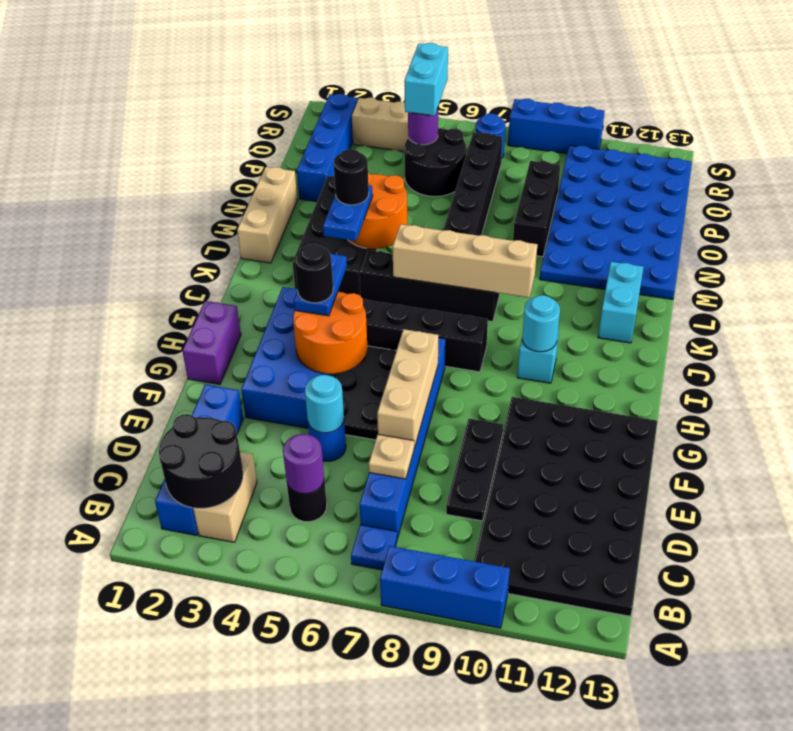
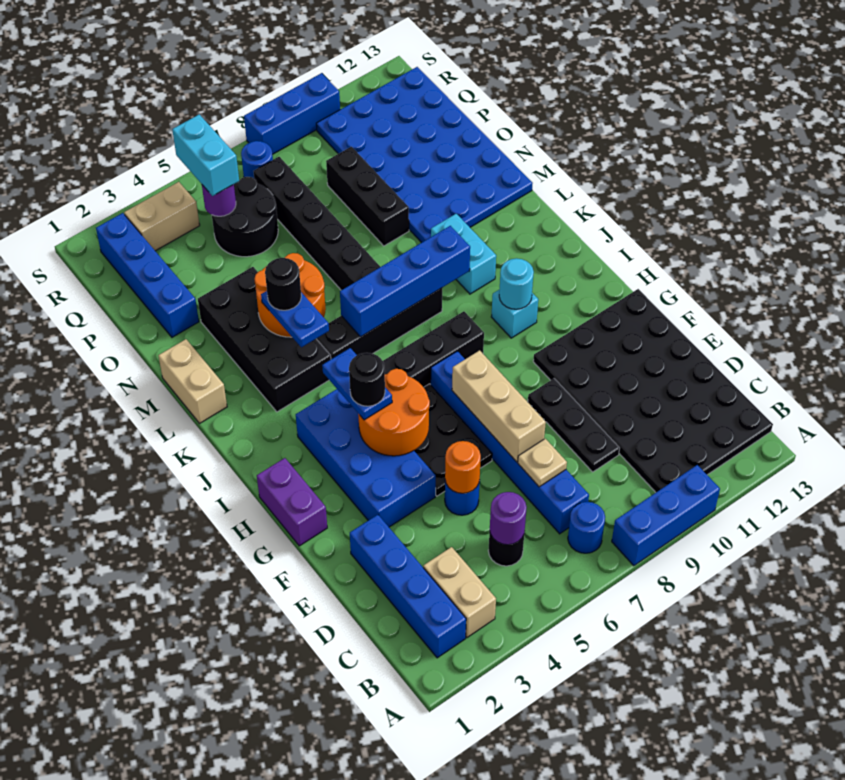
black 2x2 round brick [159,414,243,508] -> none
blue 1x1 plate [351,525,397,570] -> blue 1x1 round brick [568,502,605,553]
cyan 1x1 round brick [305,375,344,433] -> orange 1x1 round brick [445,441,481,493]
tan 1x4 brick [393,224,537,297] -> blue 1x4 brick [340,226,470,337]
cyan 1x2 brick [598,262,643,343] -> cyan 1x2 brick moved to [431,214,496,294]
tan 1x3 brick [237,167,297,263] -> tan 1x2 brick [158,339,227,423]

